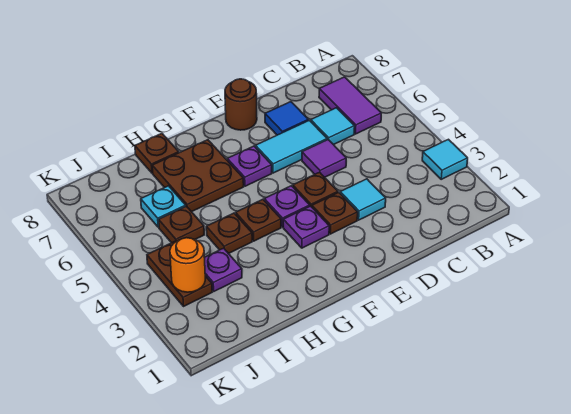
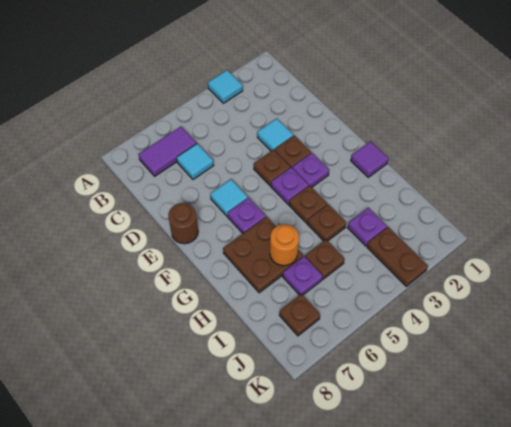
purple 1x1 tile [302,140,346,177] -> purple 1x1 tile moved to [351,142,388,177]
cyan 1x2 tile [255,120,327,173] -> cyan 1x1 tile [210,179,248,216]
blue 1x1 tile [265,102,309,135] -> none
brown 1x1 plate [135,133,179,173] -> brown 1x1 plate moved to [279,294,320,336]
cyan 1x1 plate [141,186,186,227] -> purple 1x1 plate [283,256,323,295]
brown 1x2 plate [147,241,212,306] -> brown 1x2 plate turned to [367,227,428,286]
orange 1x1 round brick [170,238,205,292] -> orange 1x1 round brick moved to [270,224,299,266]

